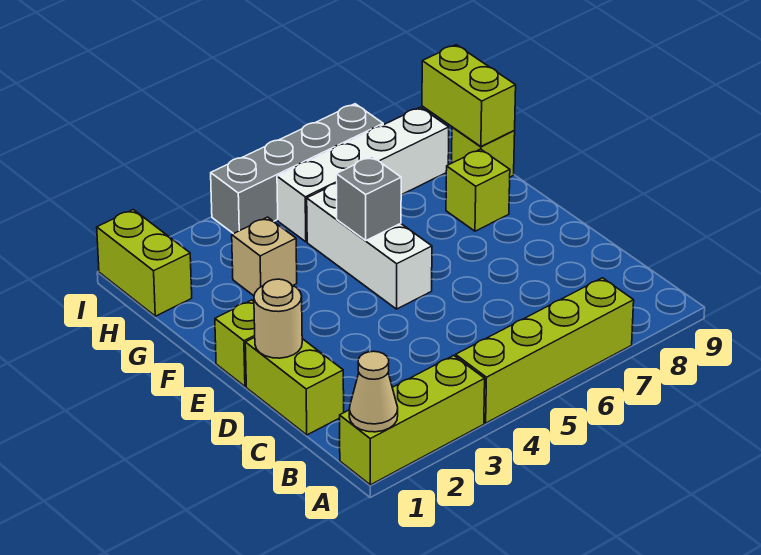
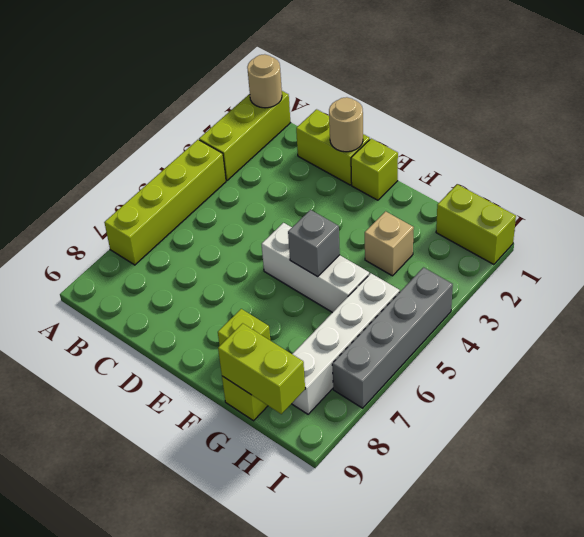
tan 1x1 cone [349,351,398,432] -> tan 1x1 round brick [247,54,282,108]

